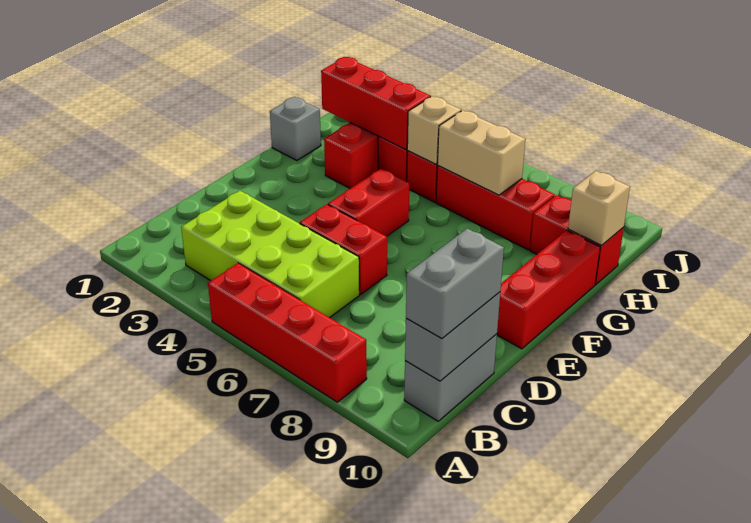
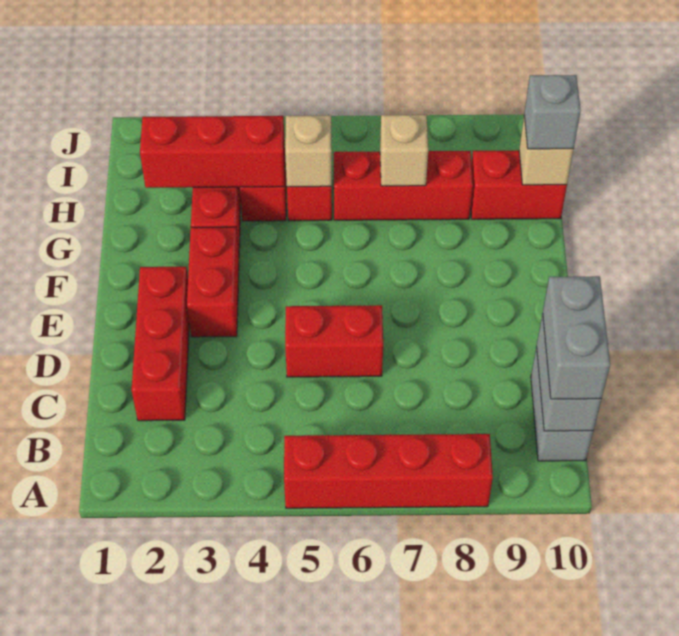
lime 2x4 brick [181,191,359,318] -> none
red 1x2 brick [328,169,409,236] -> red 1x2 brick moved to [187,227,239,337]
red 1x3 brick [497,231,600,349] -> red 1x3 brick moved to [132,267,189,421]
grey 1x1 brick [270,97,321,161] -> grey 1x1 brick moved to [524,75,581,149]
tan 1x2 brick [437,110,525,195] -> tan 1x1 brick [380,115,428,186]

